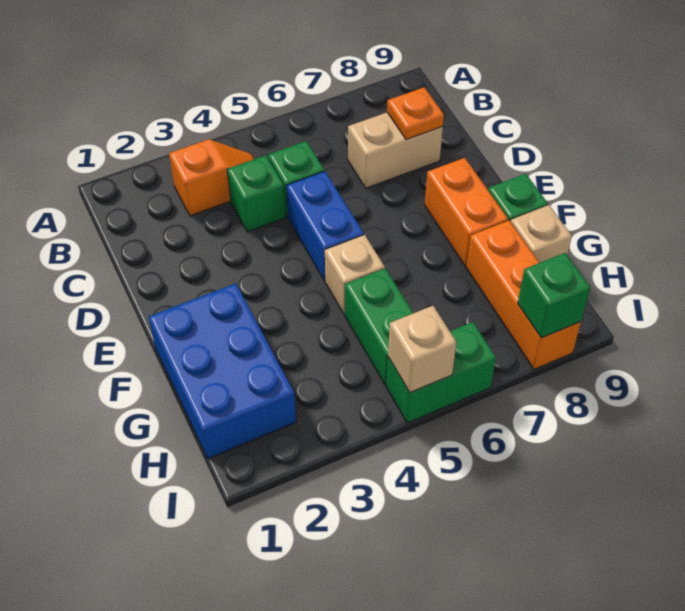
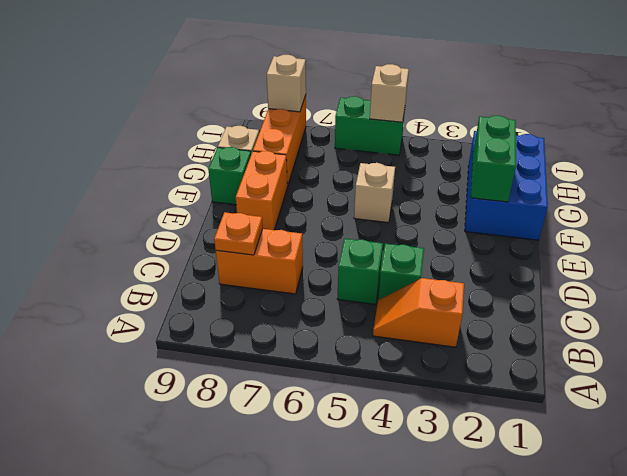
tan 1x2 brick [348,113,443,188] -> orange 1x2 brick [216,229,303,294]
blue 1x2 brick [286,171,364,281] -> none
green 1x2 brick [345,268,413,385] -> green 1x2 brick moved to [471,115,516,202]
green 1x1 brick [518,253,590,338] -> tan 1x1 brick [267,55,306,112]

